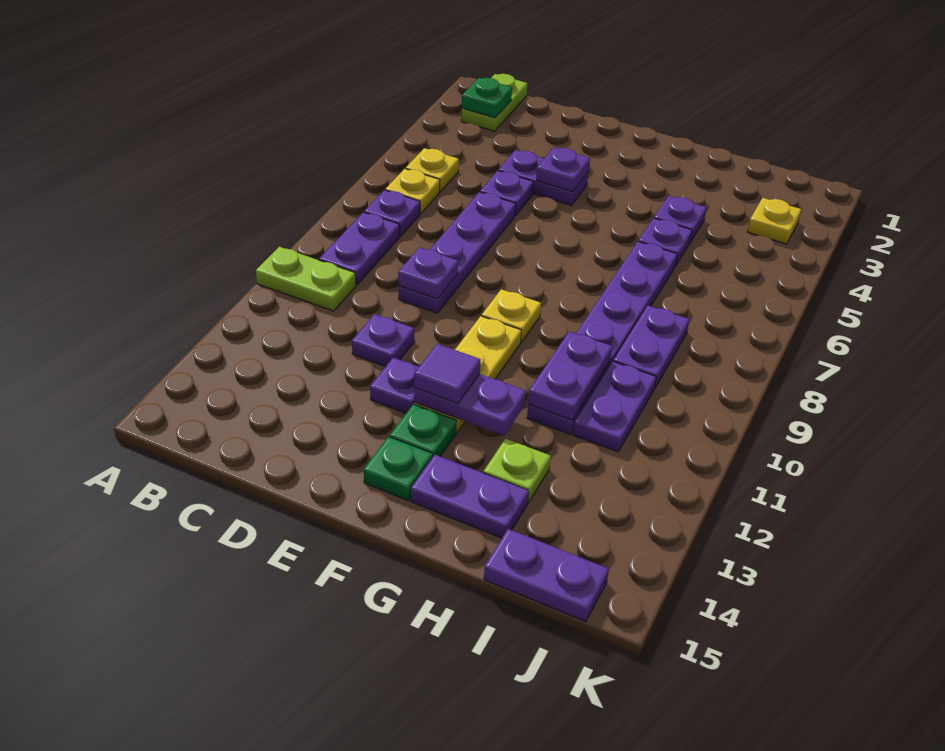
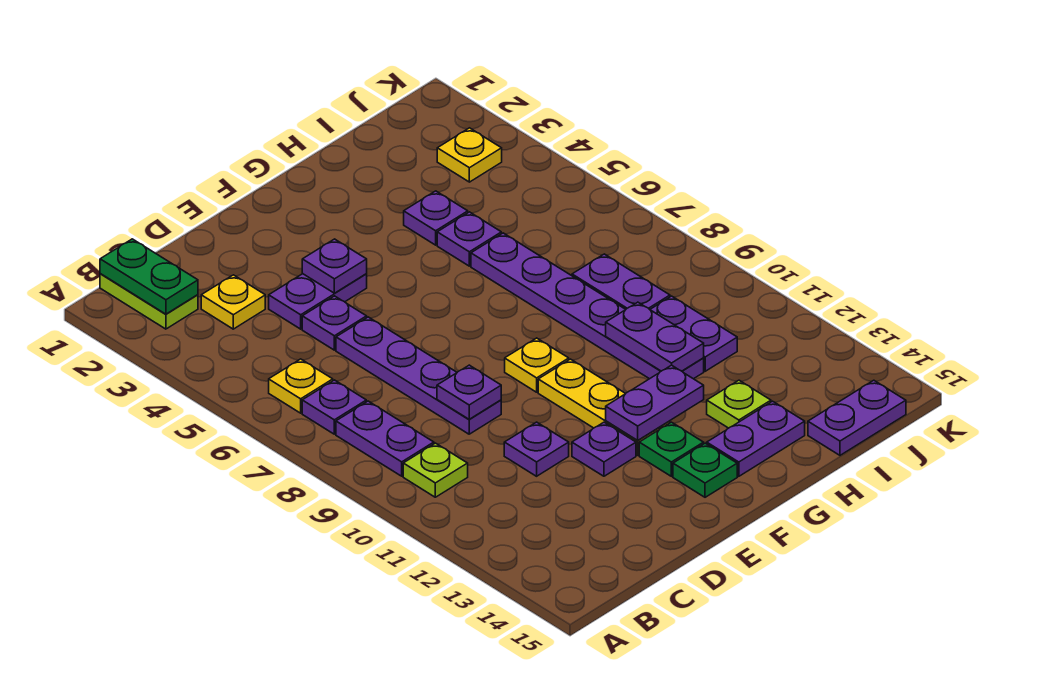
lime 1x2 plate [256,247,356,311] -> lime 1x1 plate [403,443,468,497]
green 1x1 plate [462,78,512,118] -> green 1x2 plate [100,239,198,314]
yellow 1x1 plate [406,148,459,192] -> yellow 1x1 plate moved to [201,275,265,329]
purple 1x1 tile [414,344,481,403] -> none

